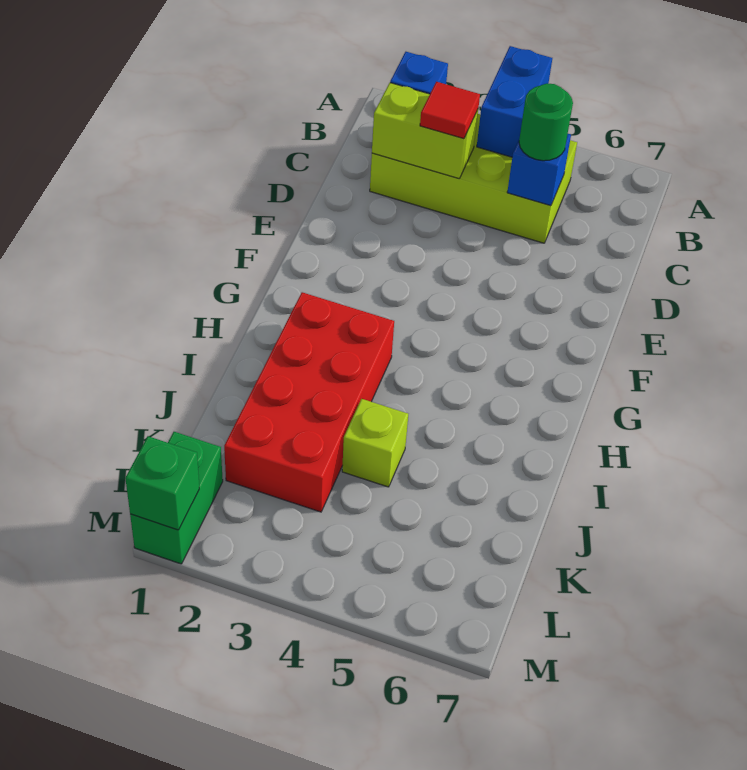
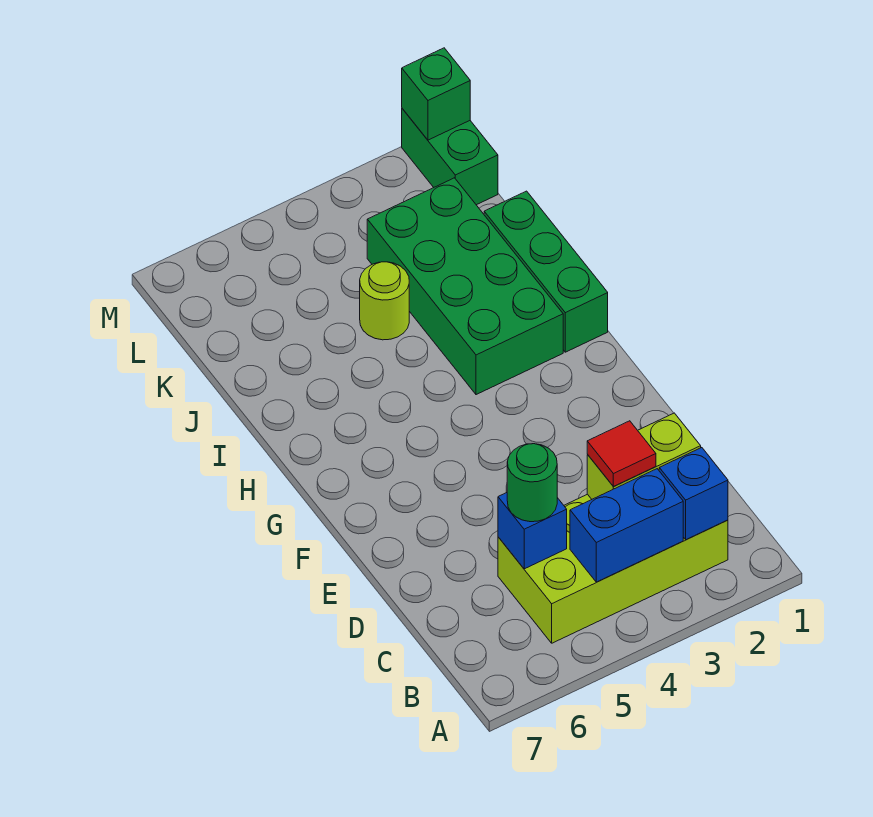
blue 1x2 brick [477,46,552,157] -> blue 1x2 brick turned to [570,469,683,582]
none -> green 1x3 brick [484,191,608,352]
red 2x4 brick [224,292,394,512] -> green 2x4 brick [367,178,563,395]
lime 1x1 brick [342,399,408,487] -> lime 1x1 round brick [360,262,409,340]

